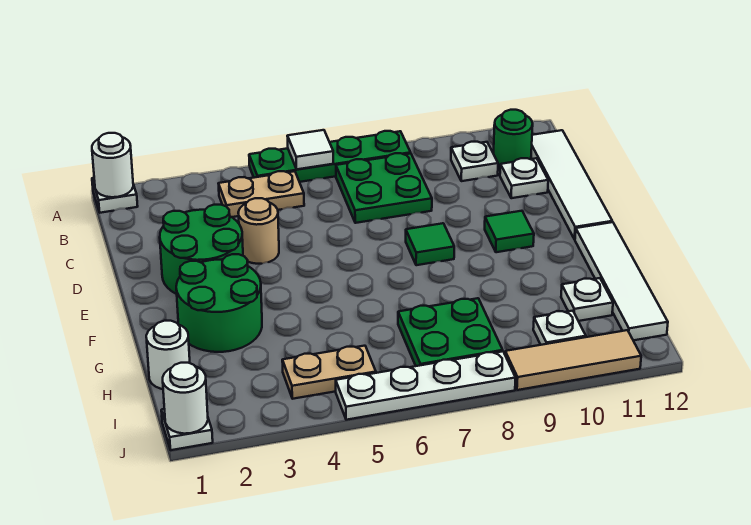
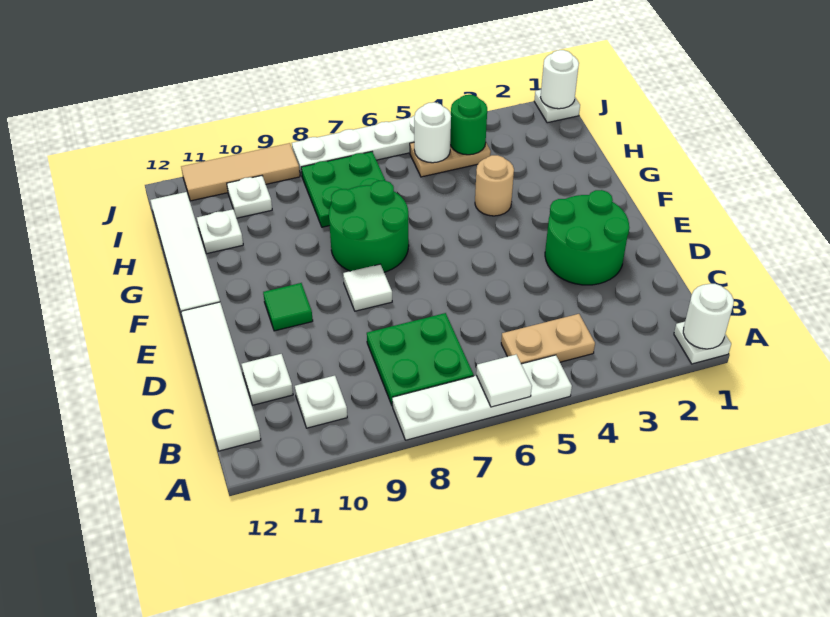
green 1x4 plate [249,131,411,182] -> white 1x4 plate [392,355,572,440]
green 1x1 round brick [494,110,533,170] -> green 1x1 round brick moved to [450,95,487,155]
tan 1x1 round brick [238,198,279,264] -> tan 1x1 round brick moved to [475,155,514,216]
green 1x1 tile [406,223,454,265] -> white 1x1 tile [343,264,392,311]
green 2x2 round brick [176,254,262,352] -> green 2x2 round brick moved to [329,180,409,272]
white 1x1 round brick [146,321,190,389] -> white 1x1 round brick moved to [414,102,451,163]

